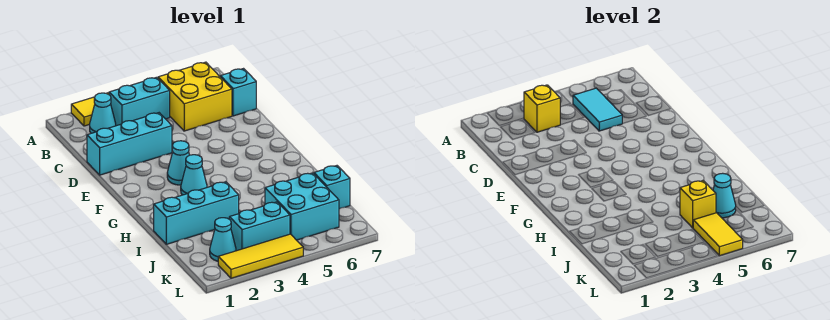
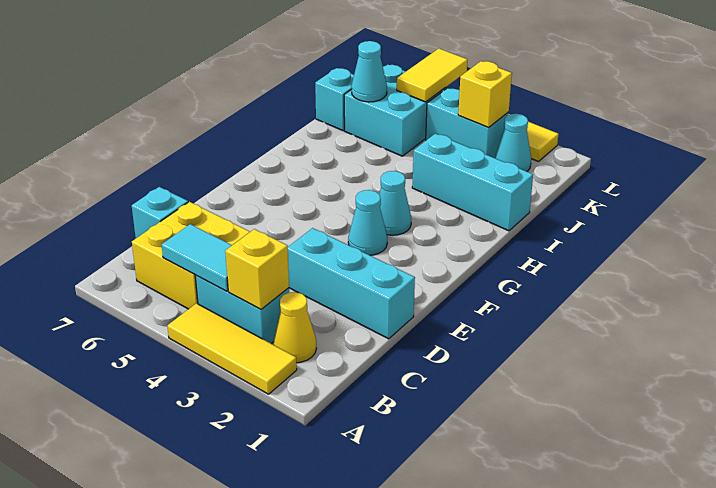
cyan 1x1 cone [90,93,116,133] -> yellow 1x1 cone [274,292,316,363]
cyan 1x2 tile [573,88,623,131] -> cyan 1x2 tile turned to [162,224,232,291]
yellow 1x1 brick [680,181,716,228] -> yellow 1x1 brick moved to [458,61,512,128]

